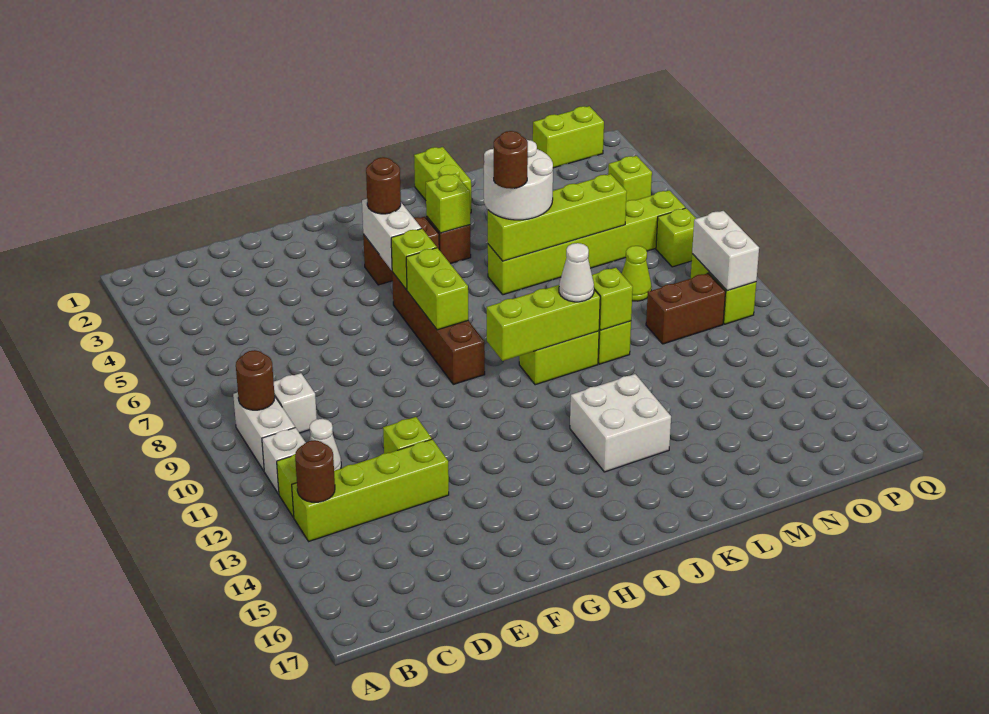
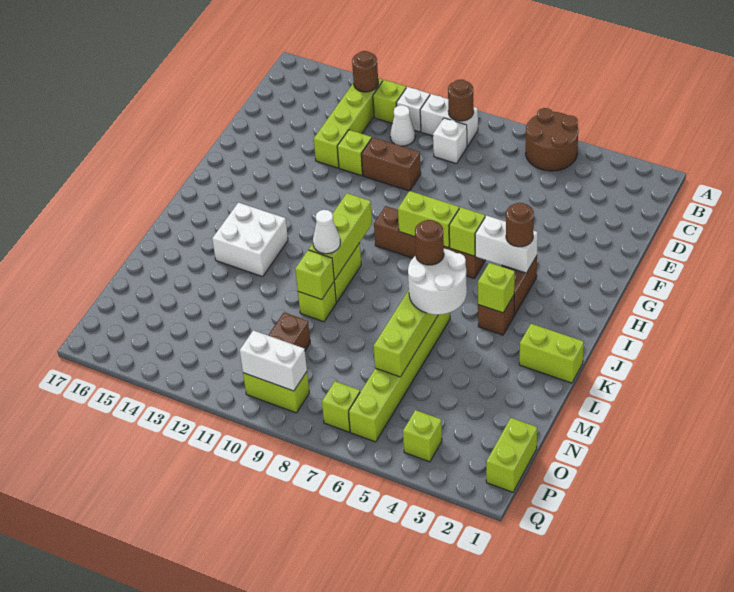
none -> brown 2x2 round brick [526,108,578,171]
none -> brown 1x2 brick [361,137,421,191]
lime 1x1 cone [622,246,652,301] -> none

